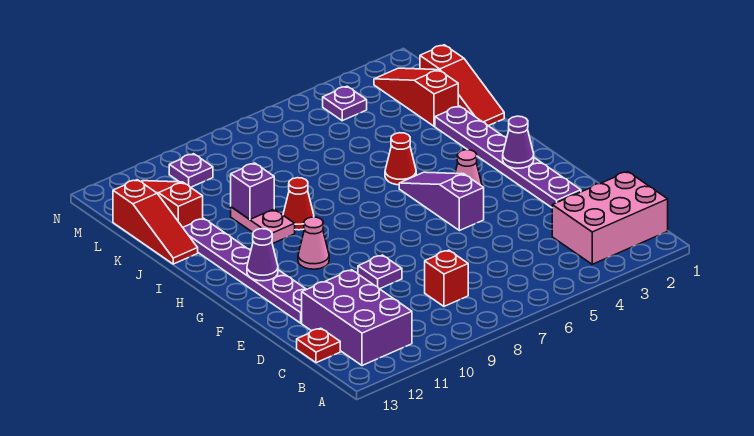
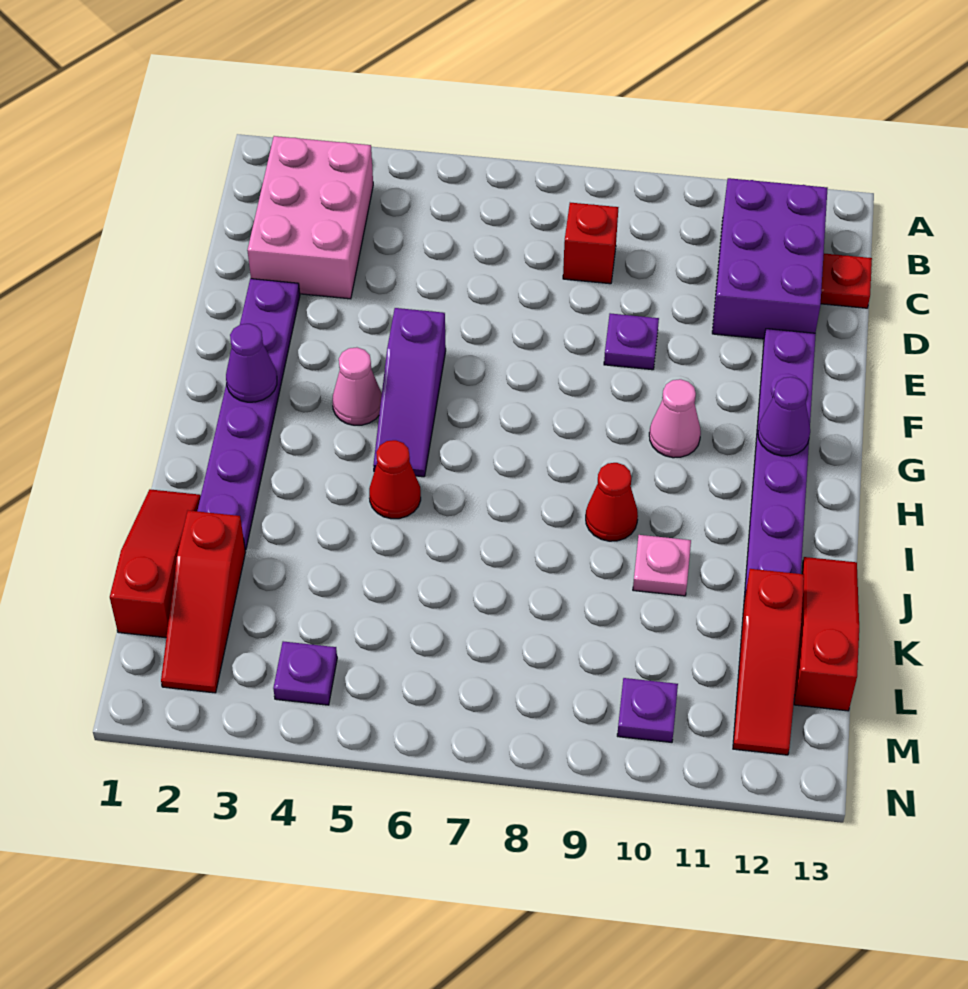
pink 2x3 brick [552,172,668,264] -> pink 2x3 brick turned to [247,136,373,299]
pink 1x2 plate [231,207,295,244] -> pink 1x1 plate [633,535,691,596]
purple 1x1 brick [231,163,274,219] -> none

